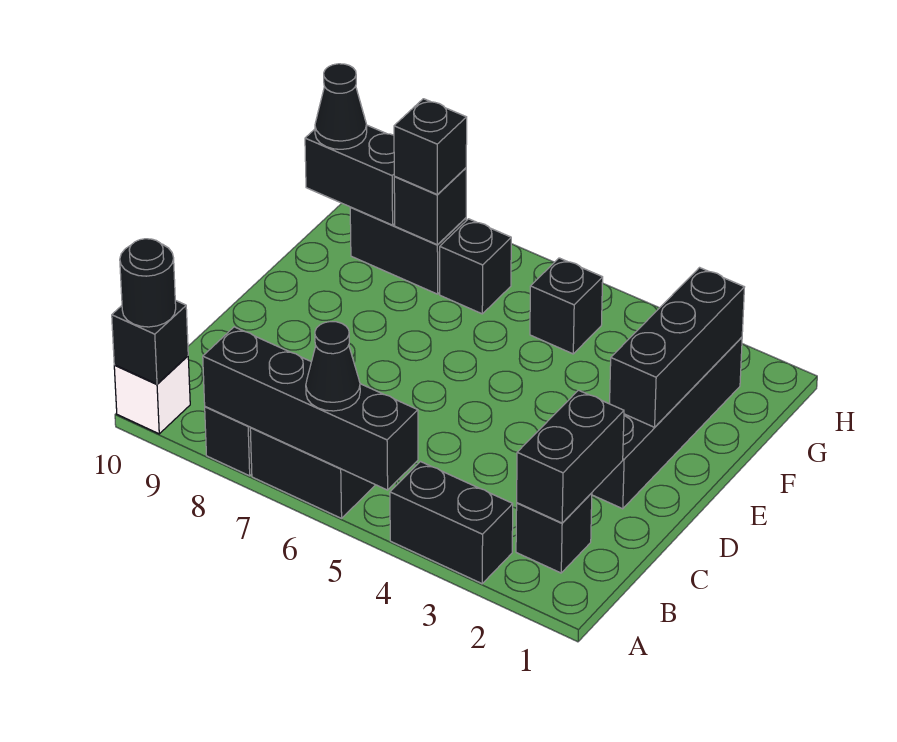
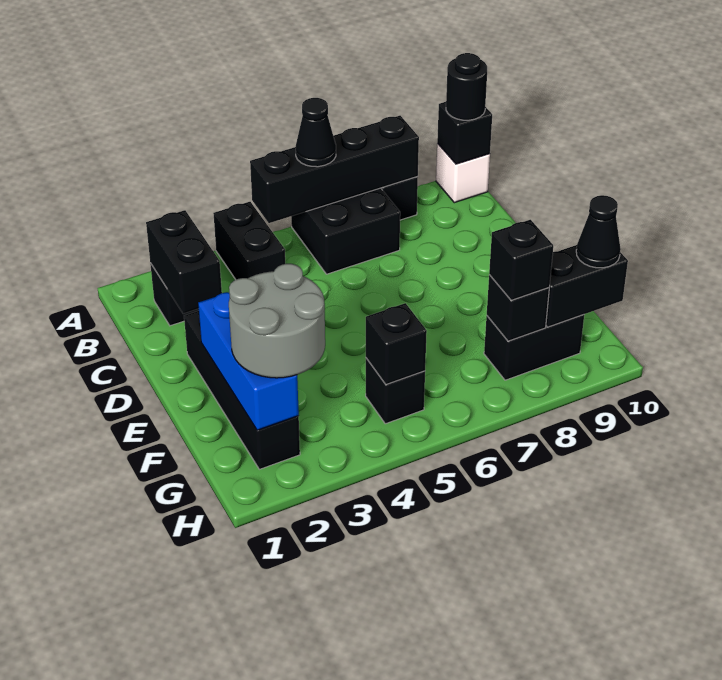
black 1x2 brick [390,462,513,584] -> black 1x2 brick turned to [213,202,285,280]
black 1x3 brick [610,268,744,427] -> blue 1x3 brick [198,292,299,430]
none -> grey 2x2 round brick [229,264,325,378]
black 1x1 brick [440,219,511,314] -> black 1x1 brick moved to [366,303,427,384]

